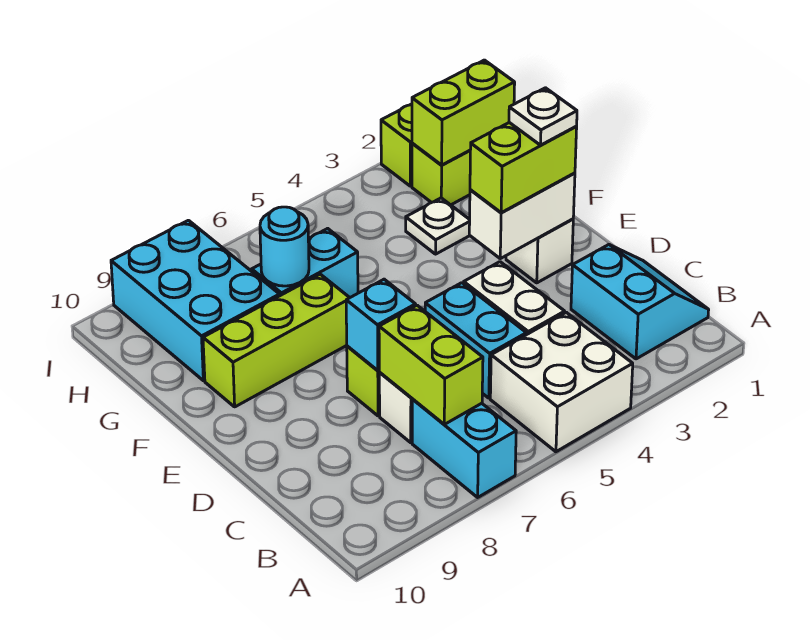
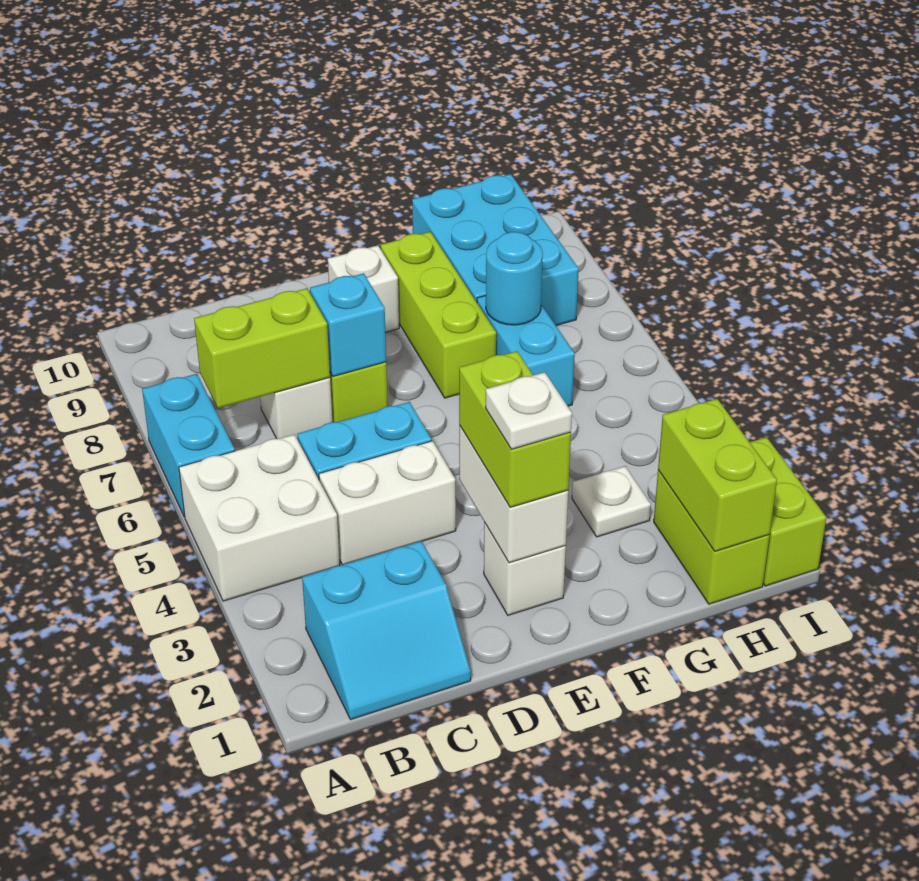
cyan 1x2 brick [412,400,516,497] -> cyan 1x2 brick turned to [142,374,235,517]
none -> white 1x1 brick [328,245,399,332]
cyan 2x3 brick [111,220,280,381] -> cyan 2x3 brick turned to [412,174,579,325]

